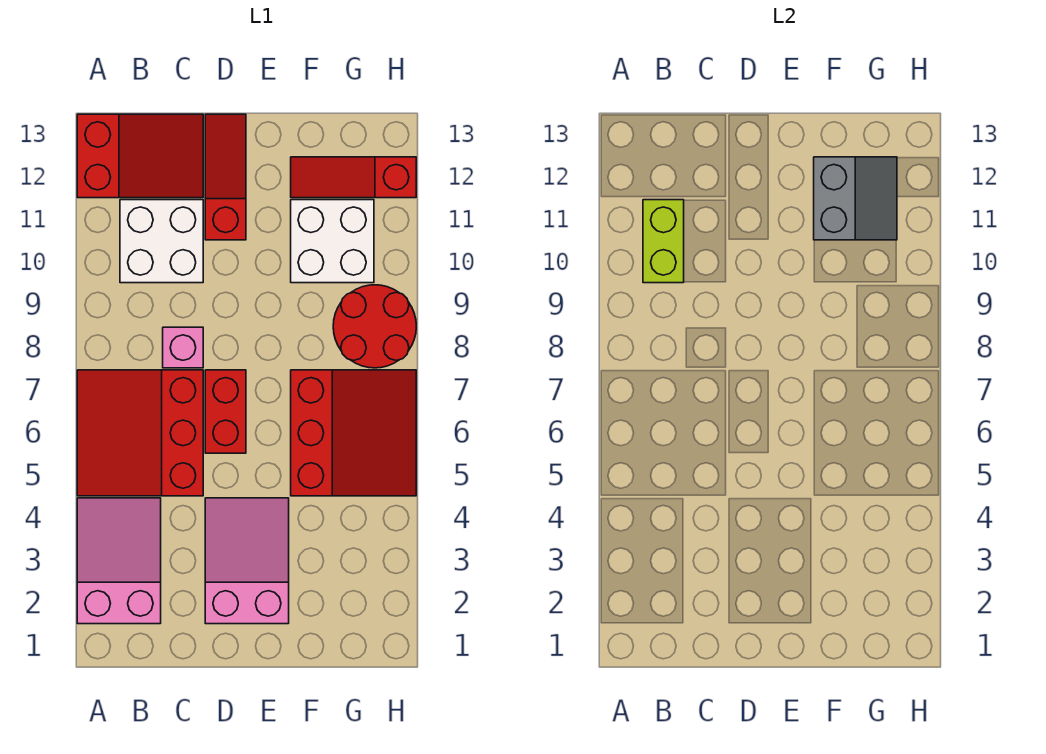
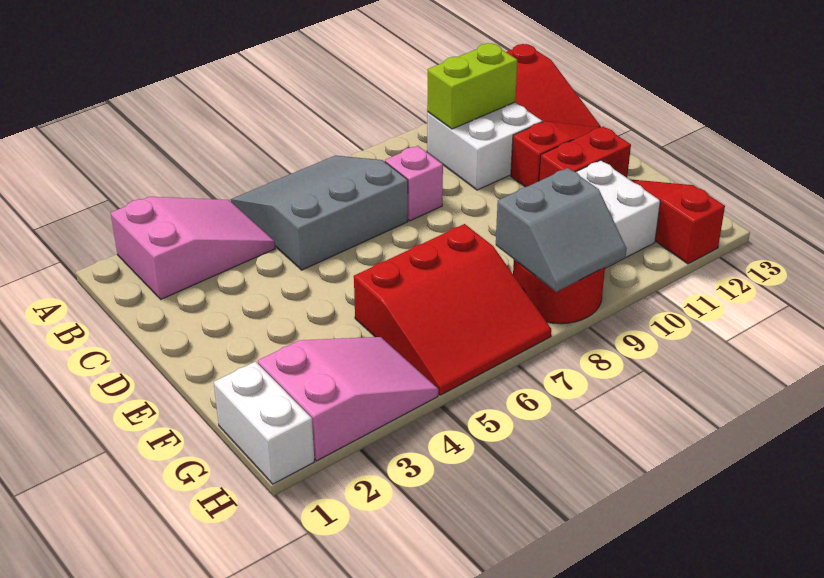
red 3x3 slope [77,370,203,496] -> grey 3x3 slope [231,156,408,270]
pink 2x3 slope [205,498,289,624] -> pink 2x3 slope moved to [258,337,438,461]
red 1x2 brick [205,370,246,453] -> red 1x2 brick moved to [539,126,631,181]
grey 2x2 slope [814,157,897,240] -> grey 2x2 slope moved to [496,168,627,292]
none -> white 1x2 brick [214,362,314,484]

